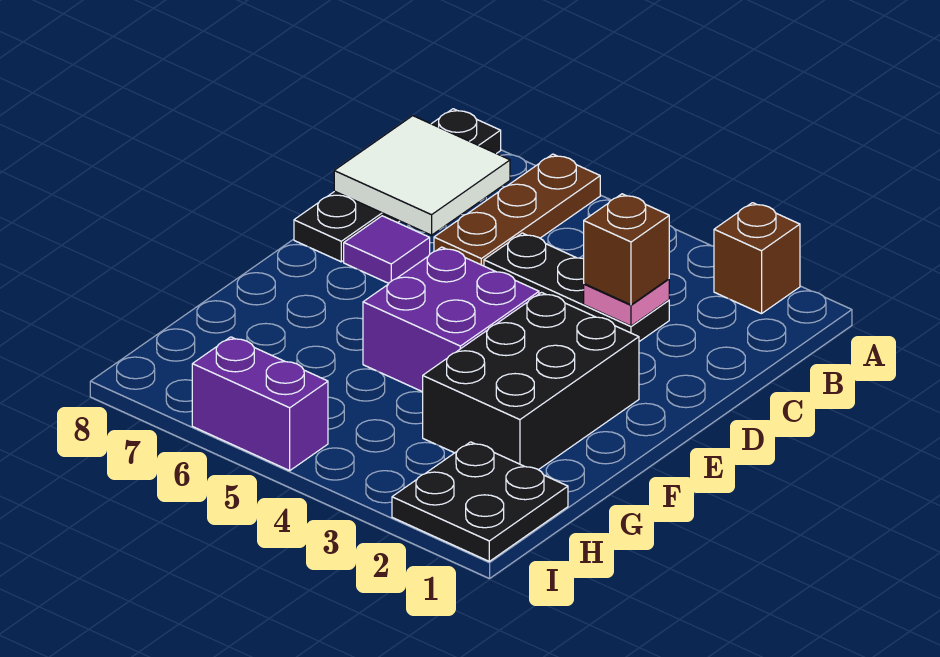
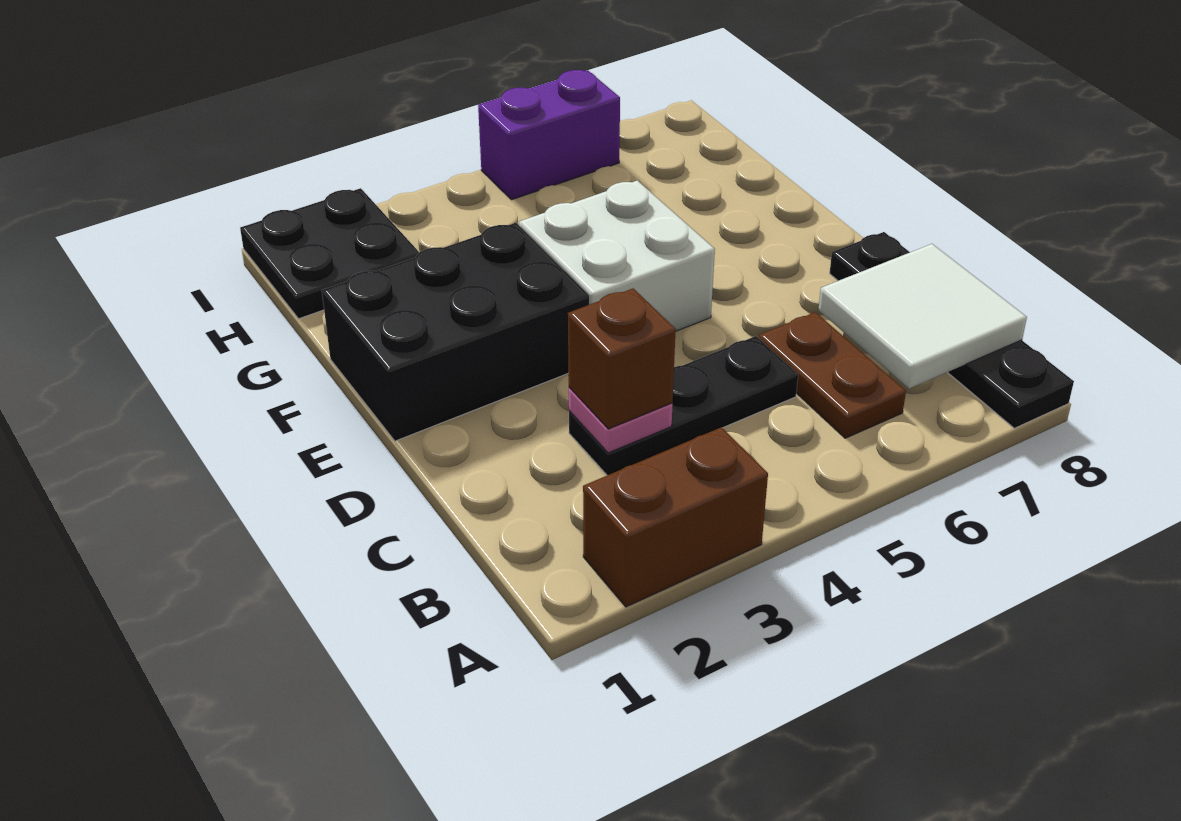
brown 1x1 brick [714,203,800,314] -> brown 1x2 brick [583,427,768,607]
brown 1x3 plate [434,154,600,266] -> brown 1x2 plate [759,312,906,438]
purple 1x1 tile [344,216,430,283] -> none
black 2x3 brick [423,293,639,470] -> black 2x3 brick turned to [322,223,589,441]
purple 2x2 brick [363,247,539,392] -> white 2x2 brick [519,180,715,331]

